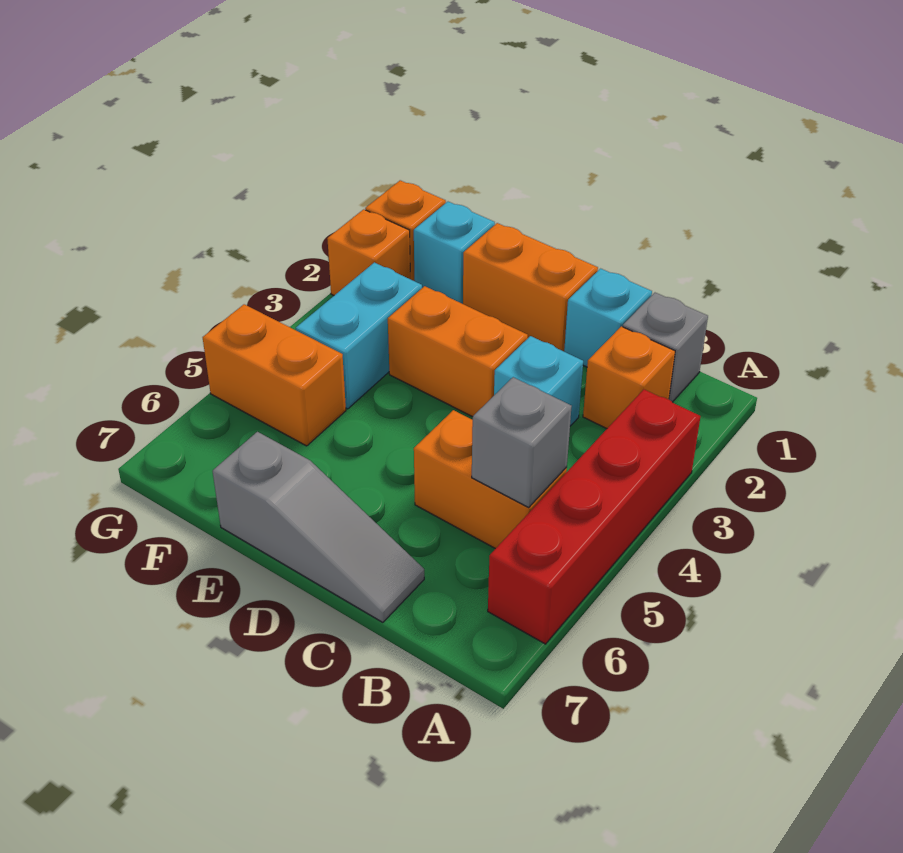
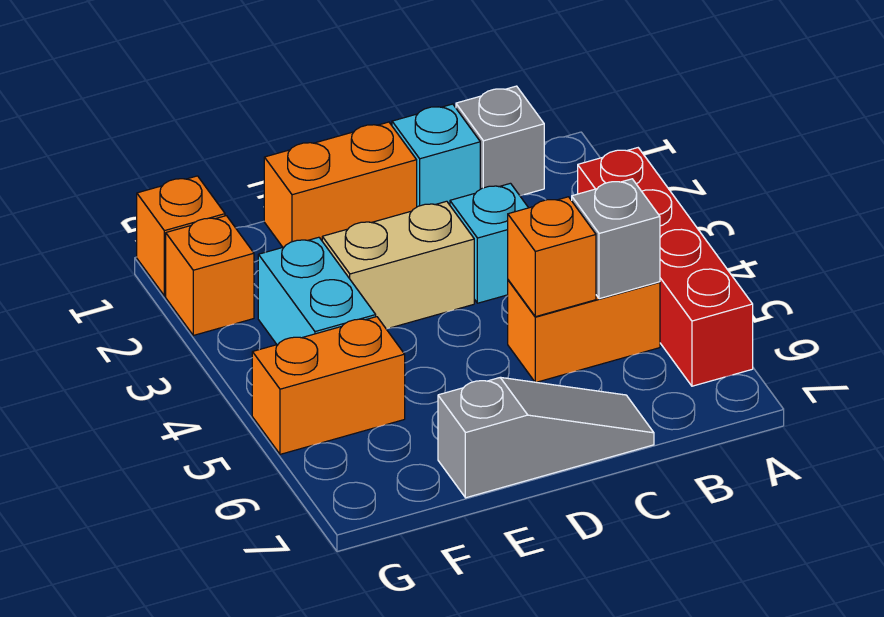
orange 1x1 brick [583,326,675,429] -> orange 1x1 brick moved to [508,197,596,317]
orange 1x2 brick [388,286,528,417] -> tan 1x2 brick [322,201,474,329]
cyan 1x1 brick [414,202,495,304] -> none

